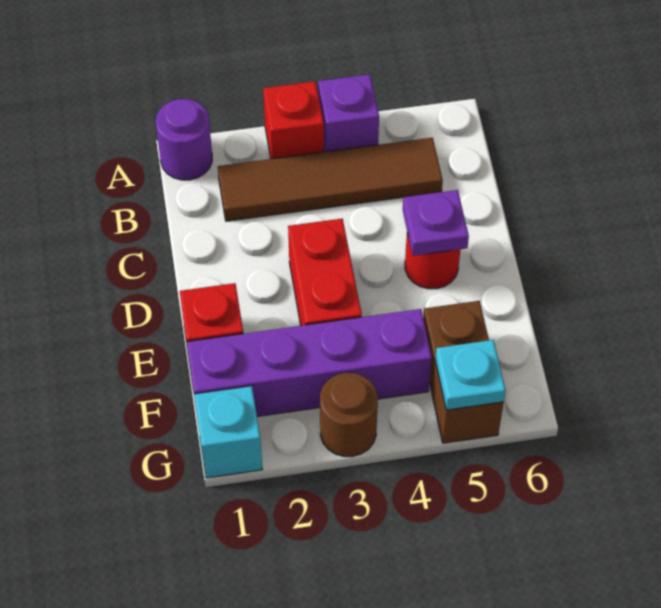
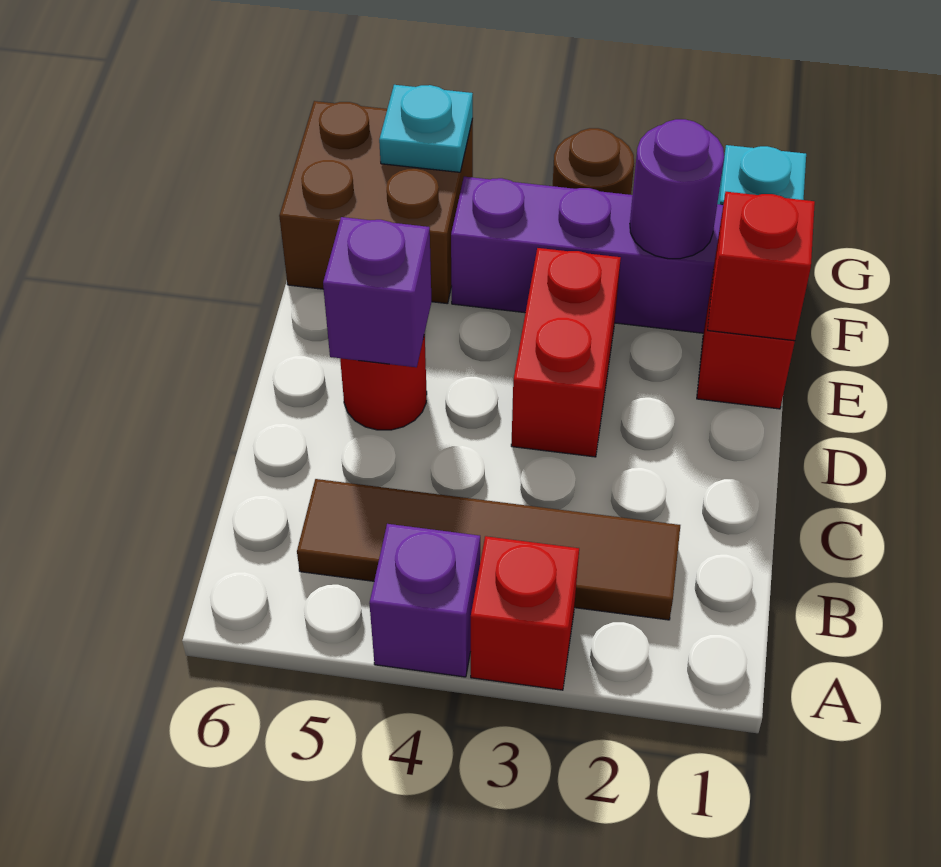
purple 1x1 round brick [156,99,212,180] -> purple 1x1 round brick moved to [630,119,724,259]
purple 1x1 plate [403,190,469,256] -> purple 1x1 brick [323,217,432,367]
none -> red 1x1 brick [707,192,815,341]
brown 1x2 brick [423,301,504,443] -> brown 2x2 brick [279,101,473,304]

